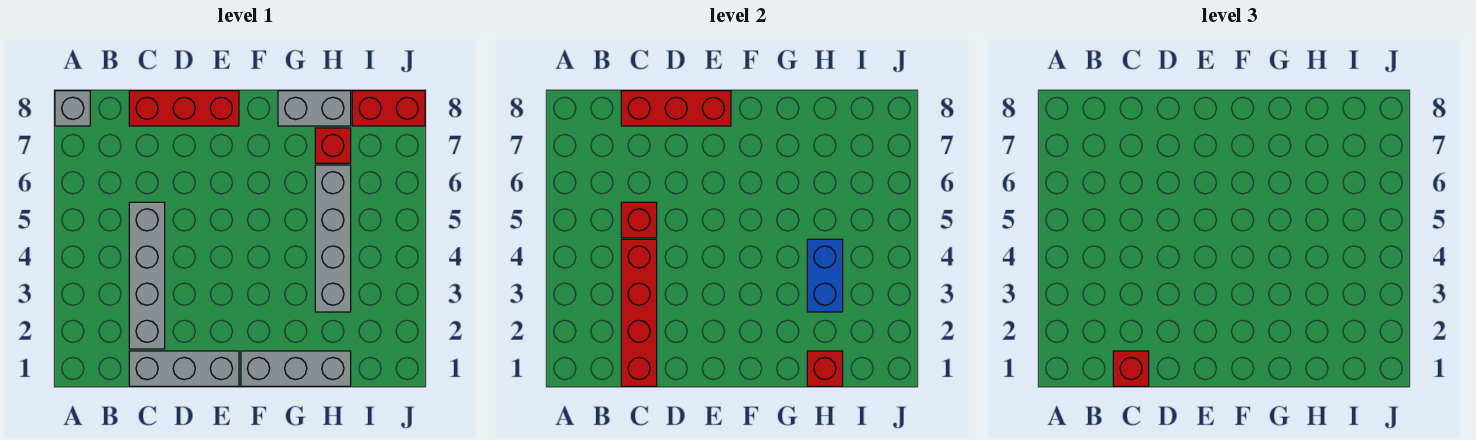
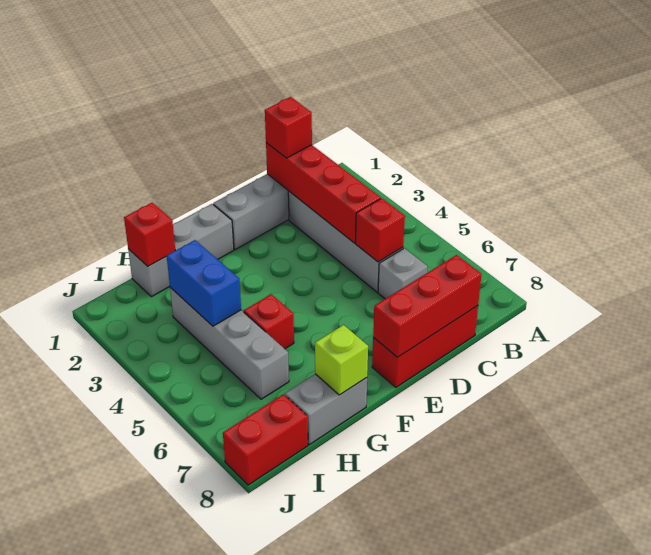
grey 1x1 brick [55,91,90,126] -> grey 1x1 brick moved to [378,248,428,299]
none -> lime 1x1 brick [315,325,368,395]
red 1x1 brick [315,128,351,163] -> red 1x1 brick moved to [244,294,294,349]

